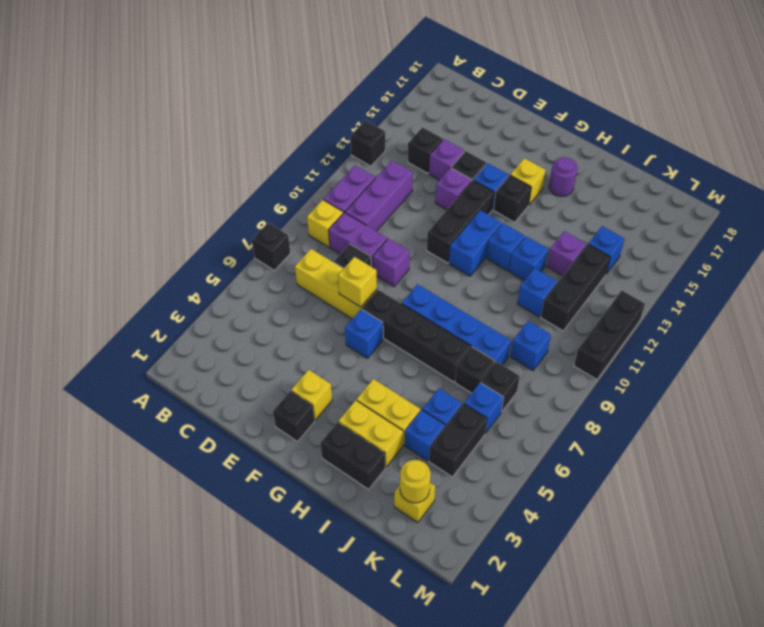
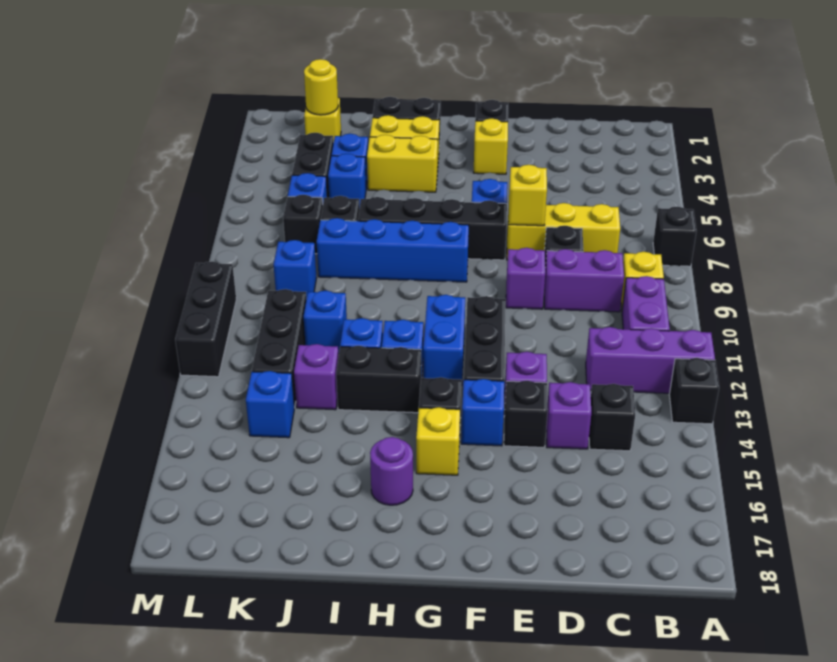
purple 1x3 brick [345,161,413,231] -> purple 1x3 brick turned to [586,327,715,393]
none -> black 1x2 brick [336,346,421,413]

